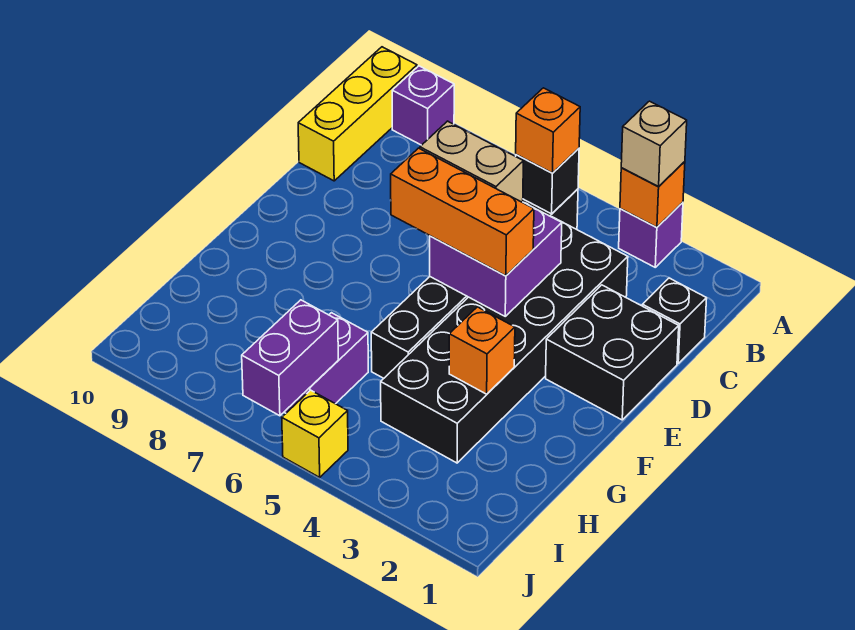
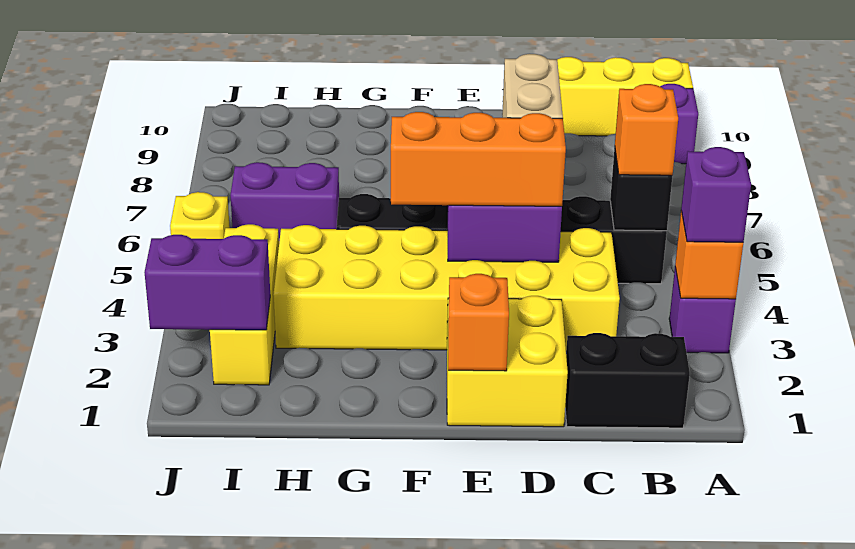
tan 1x1 brick [621,101,687,187] -> purple 1x1 brick [681,147,751,242]
black 1x1 brick [642,278,707,363] -> black 1x2 brick [565,333,690,428]
black 2x6 brick [381,217,628,463] -> yellow 2x6 brick [273,225,620,350]
black 2x2 brick [546,285,679,420] -> yellow 2x2 brick [447,296,568,427]
orange 1x3 brick [391,148,534,276] -> orange 1x3 brick turned to [391,112,566,206]
orange 1x1 brick [449,307,515,394] -> orange 1x1 brick moved to [448,274,509,371]
none -> yellow 1x3 brick [210,224,279,385]
purple 1x2 brick [242,300,338,416] -> purple 1x2 brick moved to [145,235,270,330]

